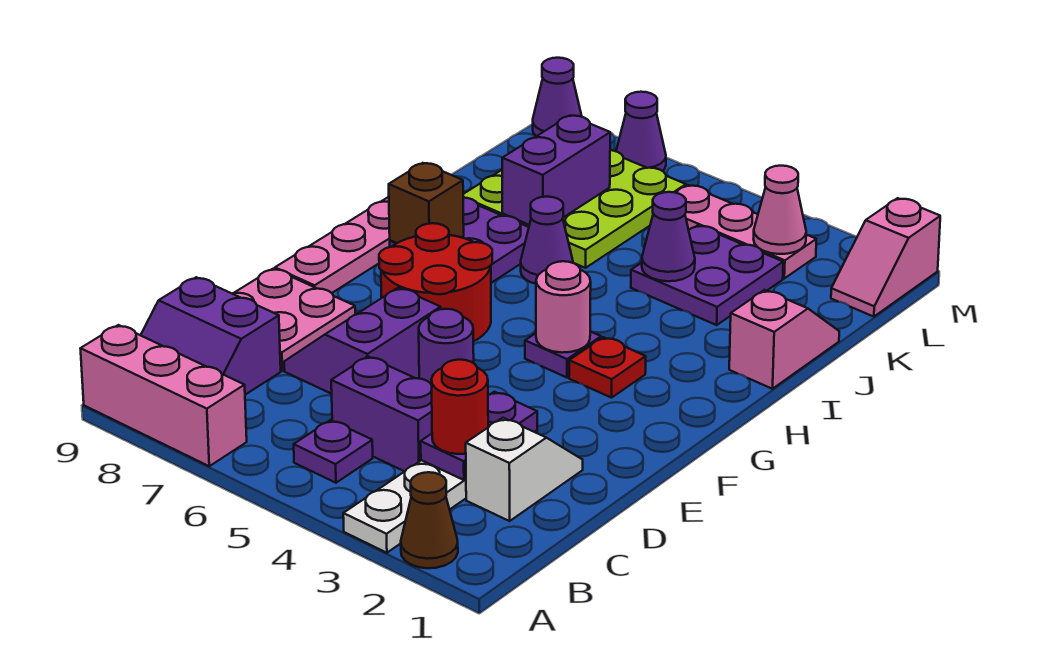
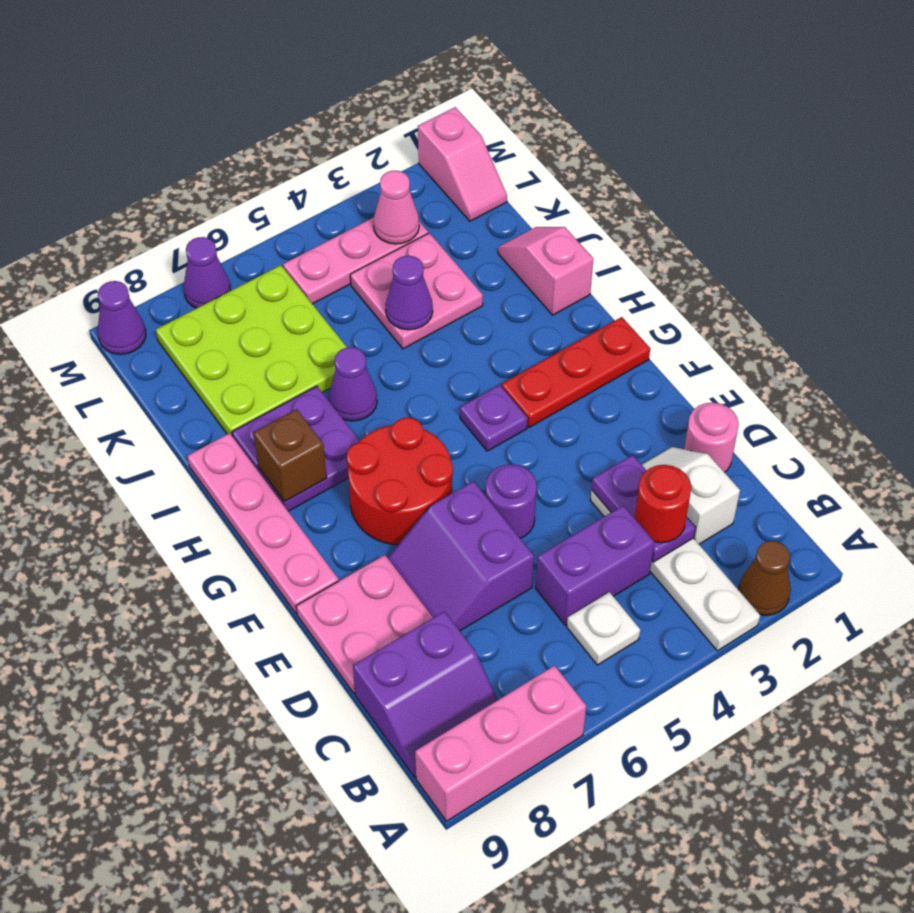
purple 1x1 plate [294,420,373,483] -> white 1x1 plate [567,592,640,665]
red 1x1 plate [569,337,646,398] -> red 1x3 plate [502,317,650,427]
pink 1x1 round brick [536,261,591,353] -> pink 1x1 round brick moved to [684,403,739,472]
purple 2x2 plate [631,225,783,325] -> pink 2x2 plate [350,233,483,349]
purple 1x2 brick [502,116,610,225] -> none

